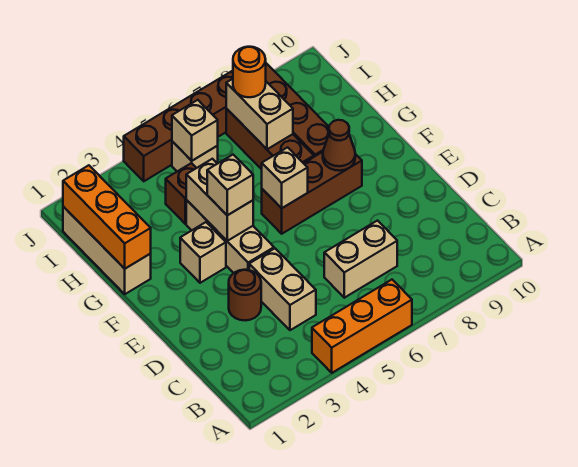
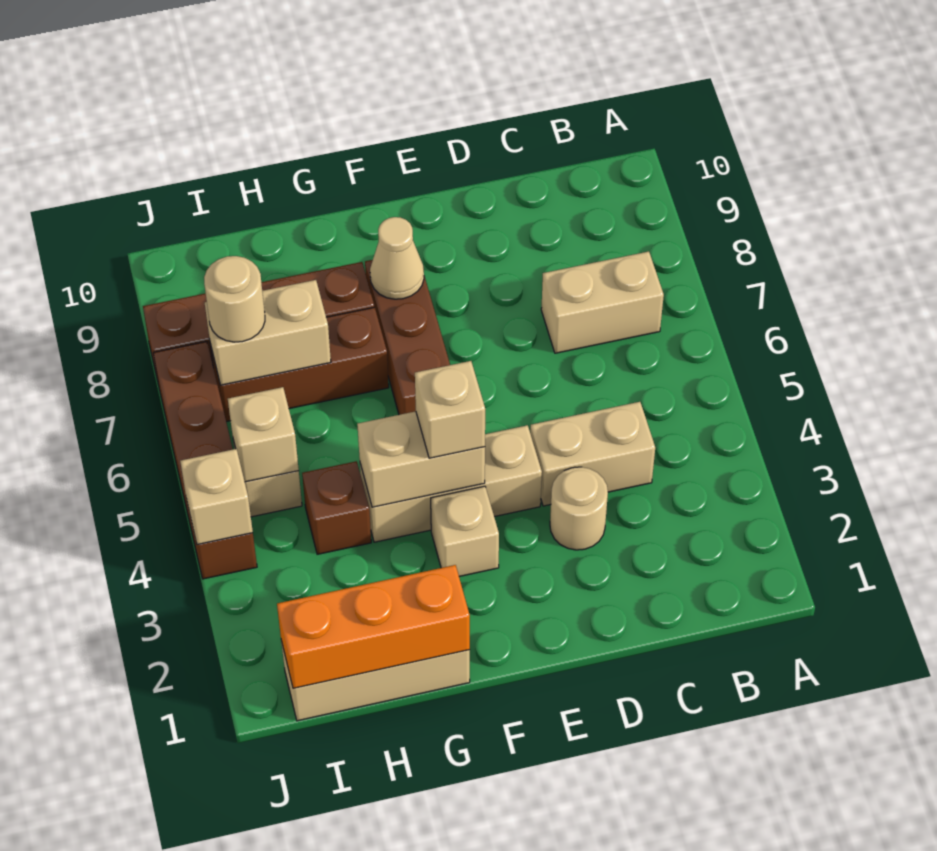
orange 1x3 brick [312,280,412,373] -> none
tan 1x2 brick [324,221,397,298] -> tan 1x2 brick turned to [541,251,664,353]
brown 1x1 round brick [229,270,261,321] -> tan 1x1 round brick [550,467,608,550]
tan 1x1 brick [262,147,308,208] -> tan 1x1 brick moved to [180,449,253,544]
brown 1x1 cone [323,120,355,171] -> tan 1x1 cone [370,217,424,299]
orange 1x1 round brick [233,47,266,97] -> tan 1x1 round brick [204,256,265,342]

